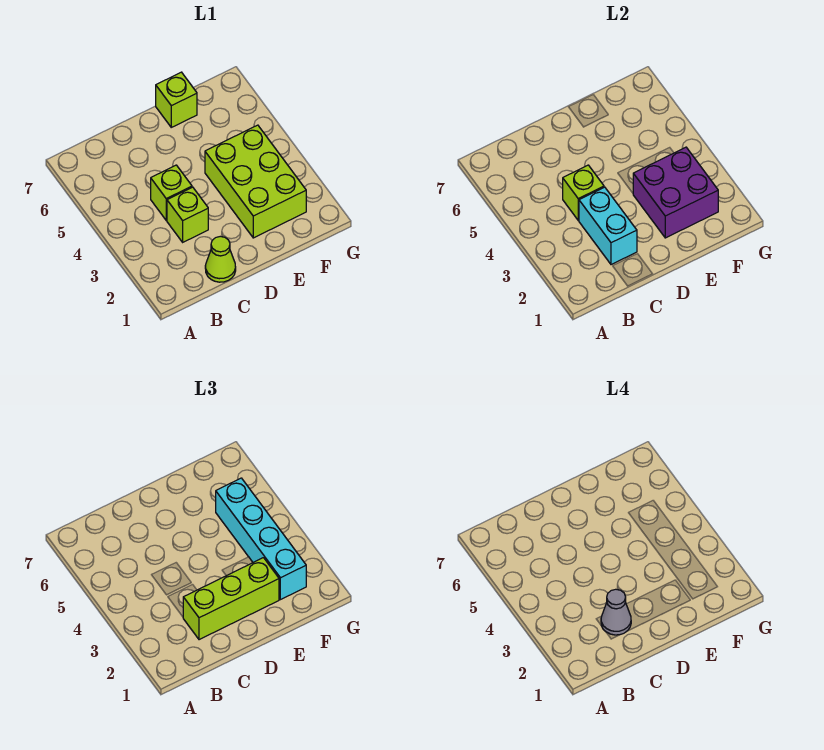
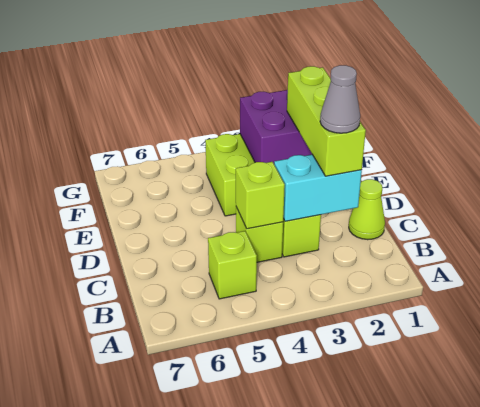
lime 1x1 brick [156,72,197,127] -> lime 1x1 brick moved to [208,231,257,299]
cyan 1x4 brick [216,478,306,600] -> none

